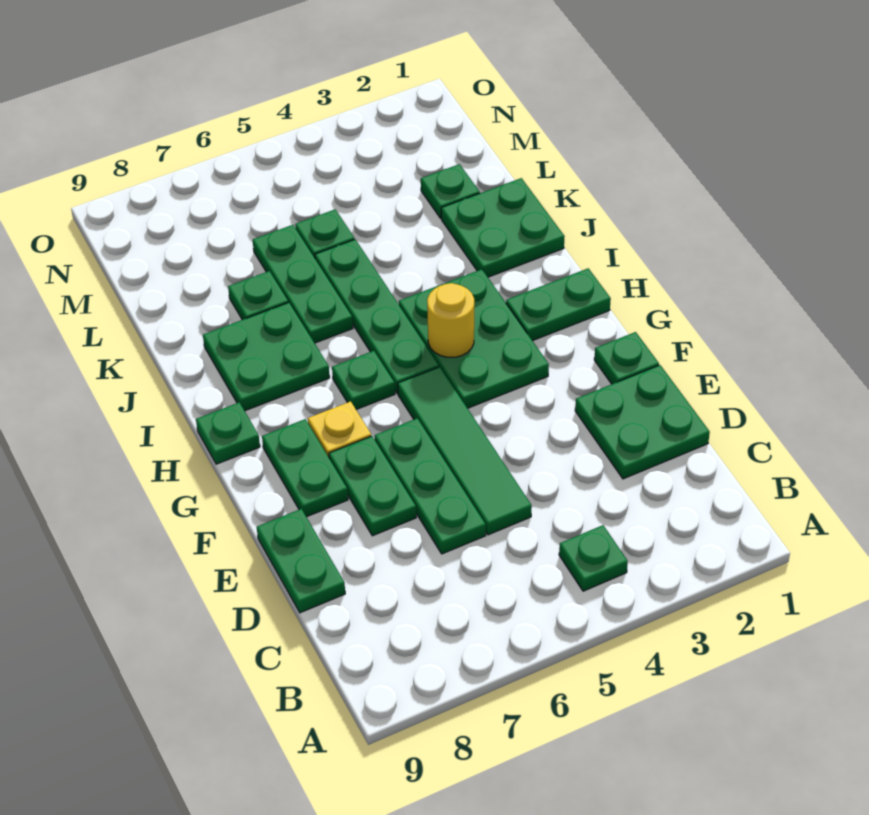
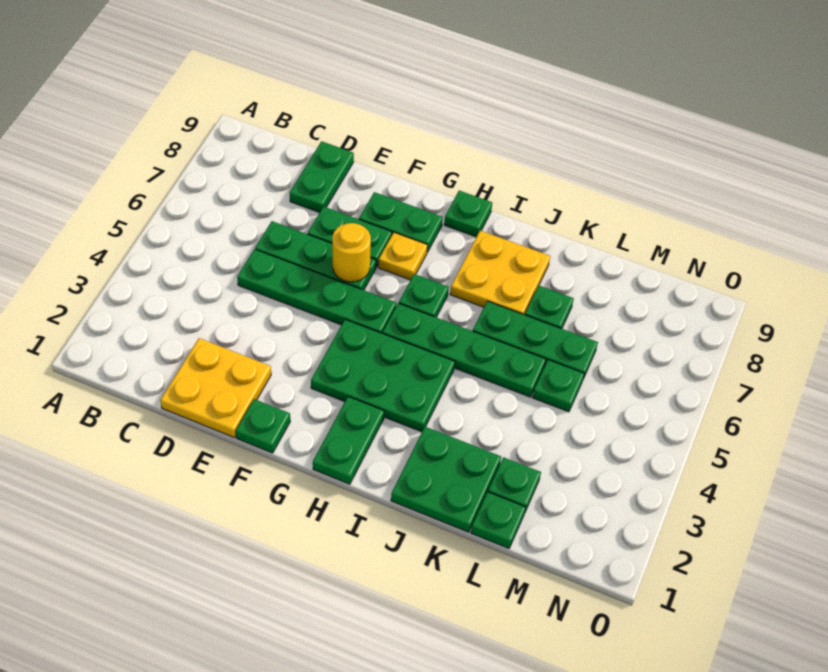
green 1x1 plate [559,525,628,591] -> green 1x1 plate moved to [471,492,526,548]
green 2x2 plate [575,365,710,479] -> yellow 2x2 plate [160,338,271,438]
green 1x4 tile [398,367,532,535] -> green 1x4 plate [237,249,396,333]
green 1x2 plate [257,509,345,613] -> green 1x2 plate turned to [290,141,354,213]
yellow 1x1 round brick [427,283,474,357] -> yellow 1x1 round brick moved to [332,223,371,282]
green 2x2 plate [203,302,330,411] -> yellow 2x2 plate [450,231,550,315]

